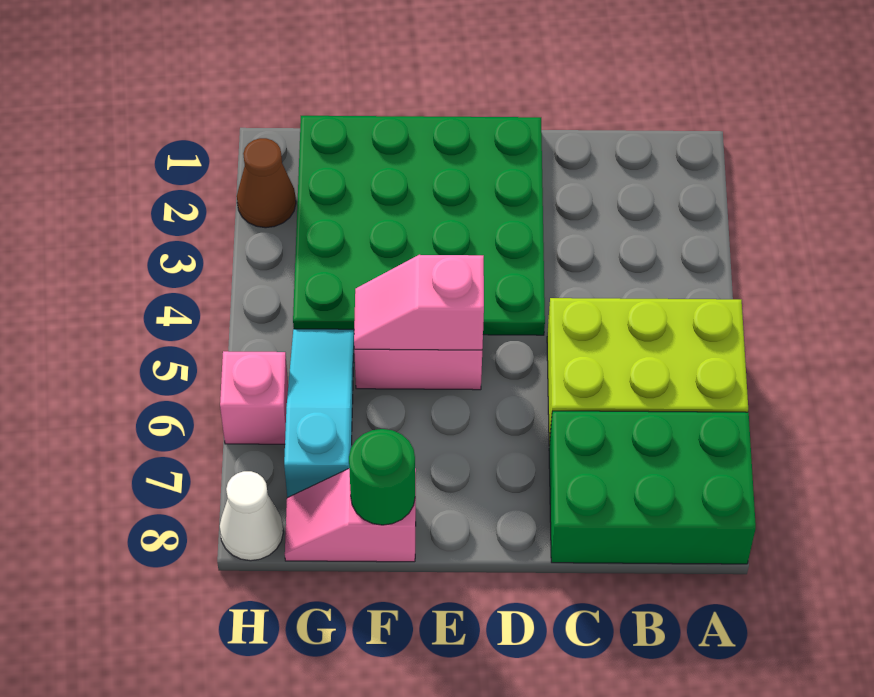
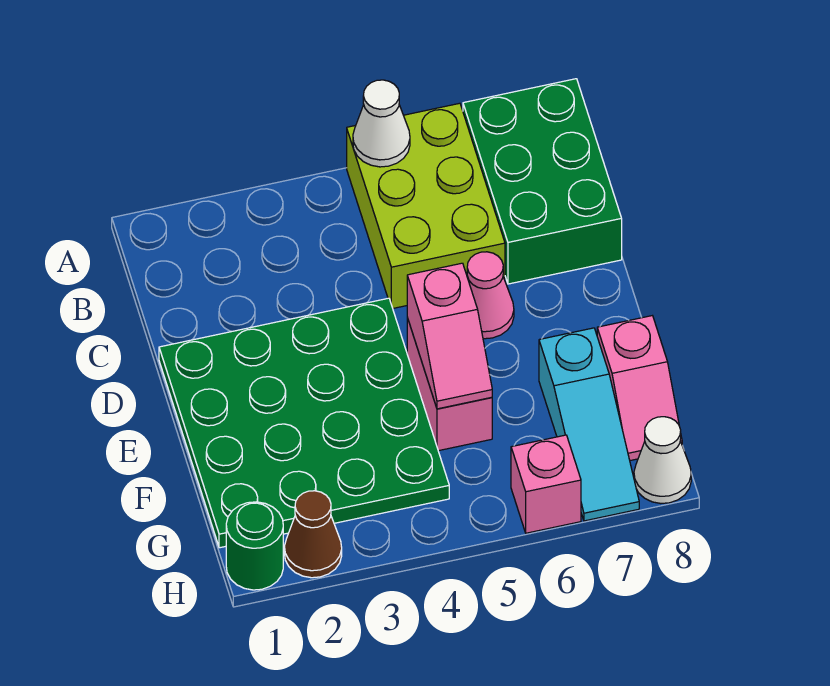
none -> white 1x1 cone [353,80,410,167]
none -> pink 1x1 cone [467,252,514,339]
green 1x1 round brick [349,429,415,525] -> green 1x1 round brick moved to [226,502,283,590]
cyan 1x3 slope [284,329,354,498] -> cyan 1x3 slope turned to [539,328,639,521]

